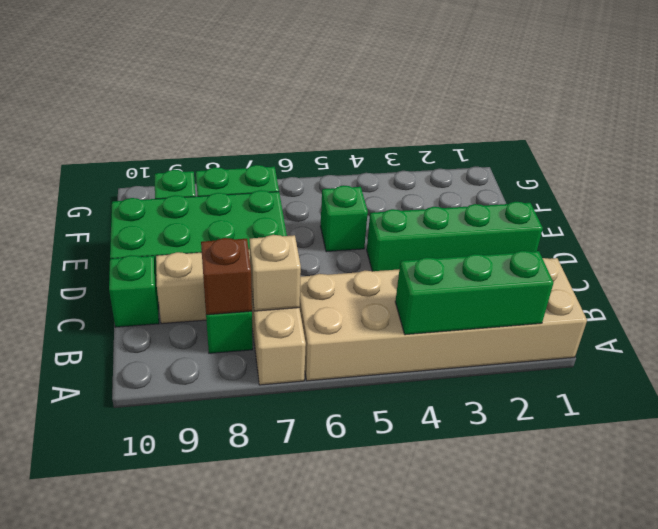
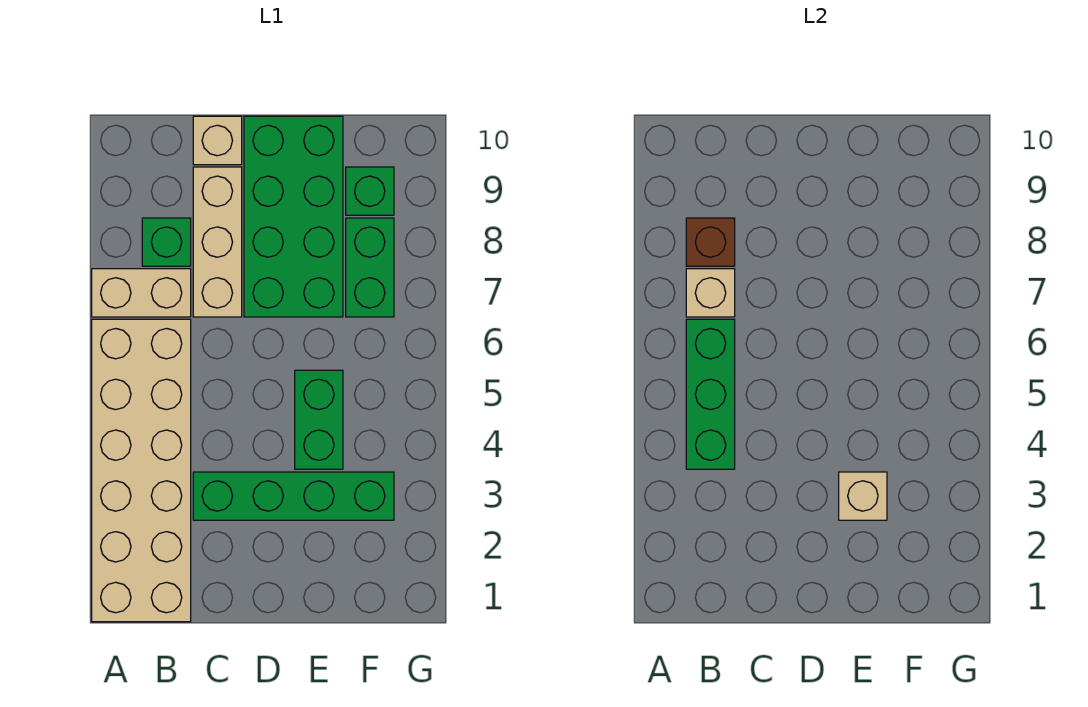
green 1x3 brick [395,251,553,335] -> green 1x3 brick moved to [686,319,735,469]
green 1x1 brick [109,255,159,327] -> tan 1x1 brick [193,116,242,165]
green 1x4 brick [367,202,543,271] -> green 1x4 brick turned to [193,472,394,520]
none -> tan 1x1 brick [839,472,887,520]
green 1x1 brick [321,185,368,252] -> green 1x2 brick [295,370,343,469]

